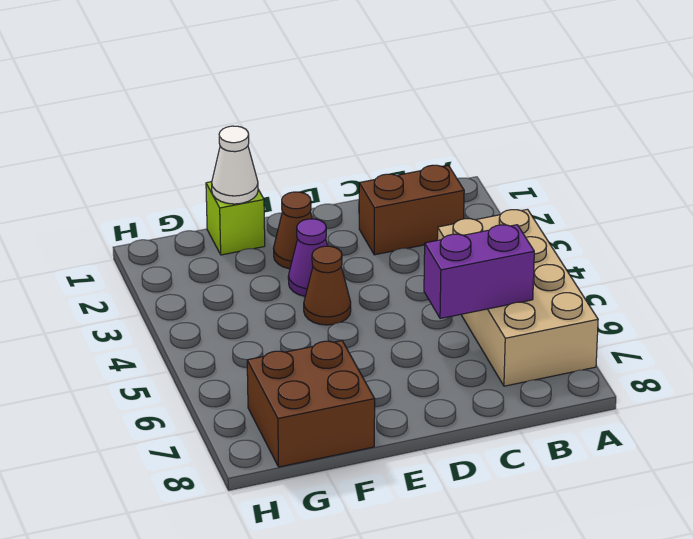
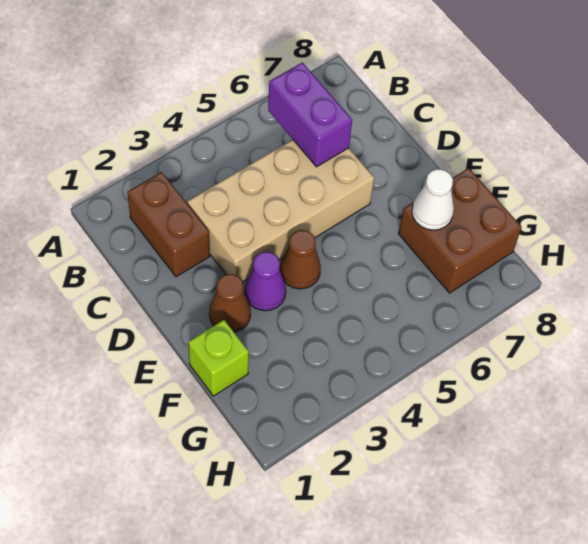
tan 2x4 brick [437,209,598,386] -> tan 2x4 brick moved to [187,139,374,282]
white 1x1 cone [212,126,258,204] -> white 1x1 cone moved to [412,169,454,230]

